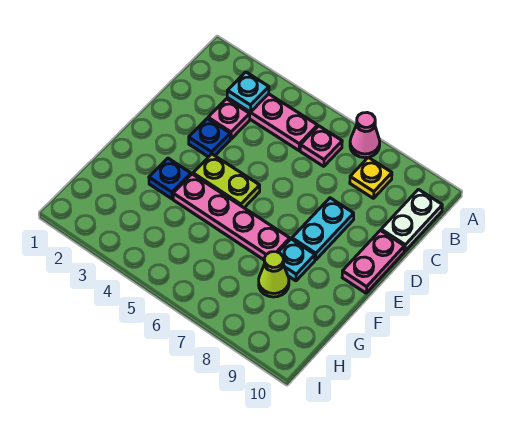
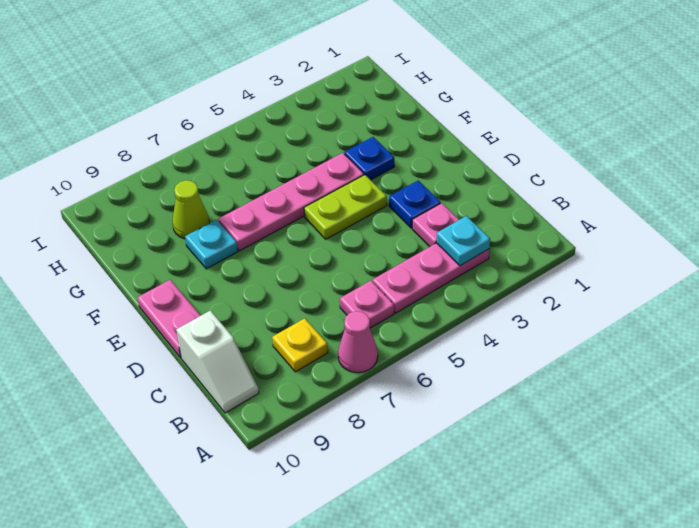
white 1x2 plate [381,189,442,251] -> white 1x2 slope [176,311,259,413]
cyan 1x2 plate [292,198,354,260] -> none

